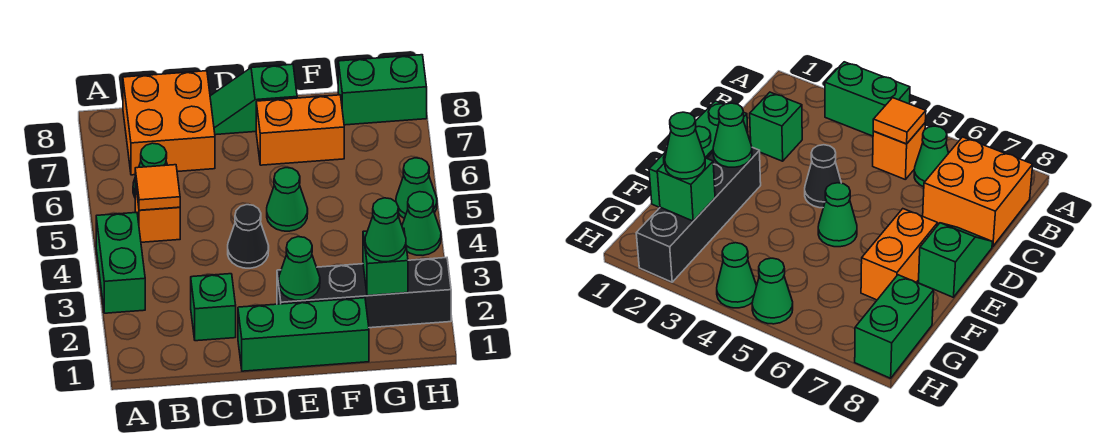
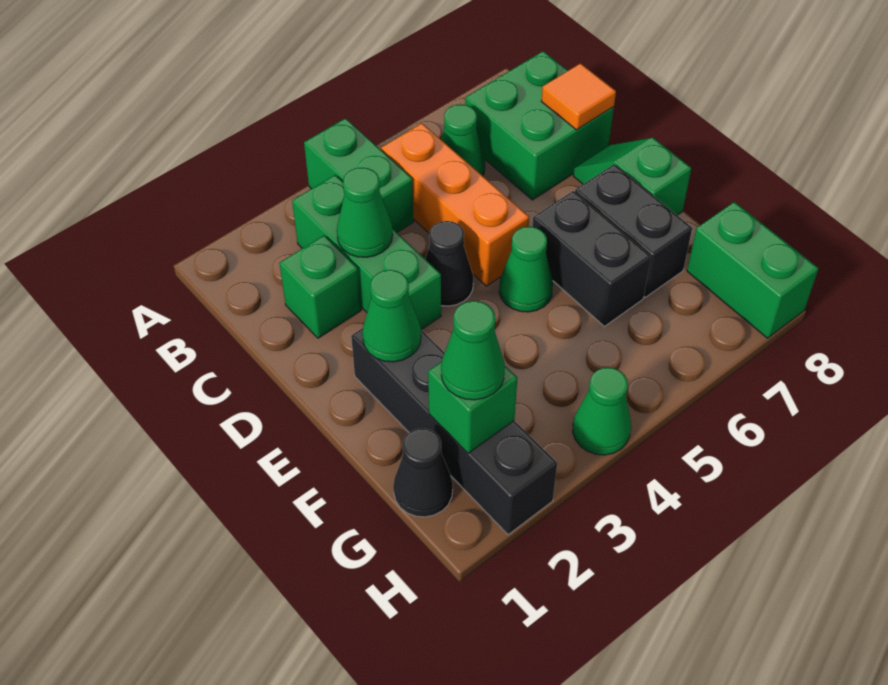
green 1x2 brick [96,212,145,313] -> green 1x2 brick turned to [304,118,414,232]
orange 1x1 brick [135,181,180,242] -> orange 1x3 brick [381,123,529,286]
orange 1x1 tile [135,165,180,210] -> orange 1x1 tile moved to [541,63,616,130]
orange 2x2 brick [123,71,215,175] -> green 2x2 brick [465,51,614,200]
green 1x3 brick [238,298,369,371] -> green 1x3 brick moved to [292,175,441,330]
none -> black 1x2 brick [532,191,651,326]
orange 1x2 brick [256,95,344,165] -> black 1x2 brick [575,164,692,297]
none -> black 1x1 cone [393,429,453,517]
green 1x1 cone [396,158,437,218] -> green 1x1 cone moved to [337,168,393,257]

